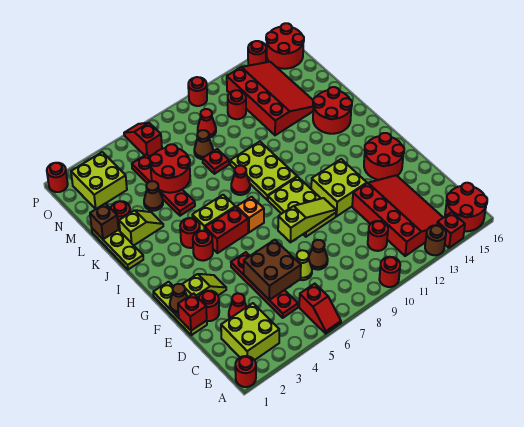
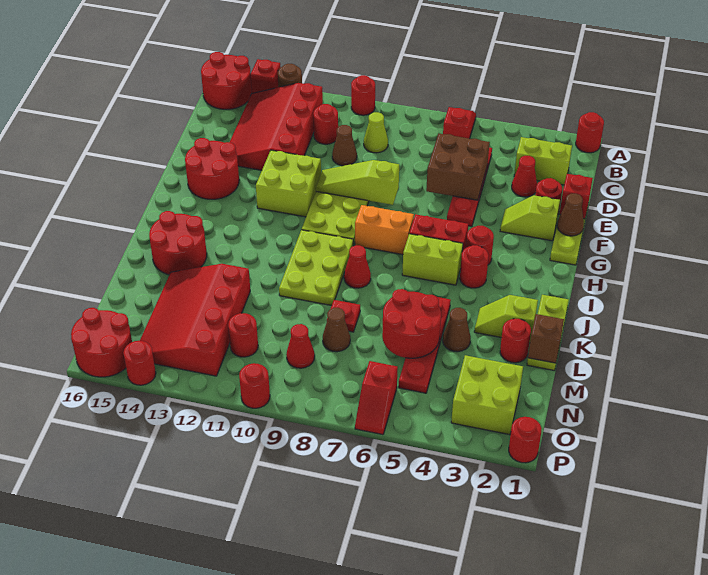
lime 2x2 brick [221,303,279,360] -> lime 1x2 brick [514,137,572,185]
lime 1x1 cone [296,250,312,280] -> lime 1x1 cone moved to [364,112,388,153]
brown 1x1 cone [309,240,328,270] -> brown 1x1 cone moved to [332,125,357,166]
orange 1x1 brick [237,197,264,232] -> orange 1x2 brick [355,205,414,255]

